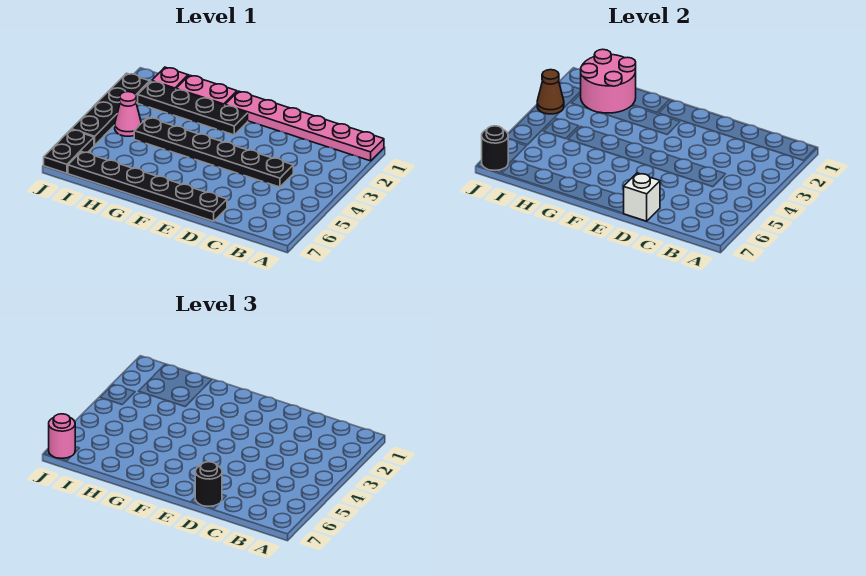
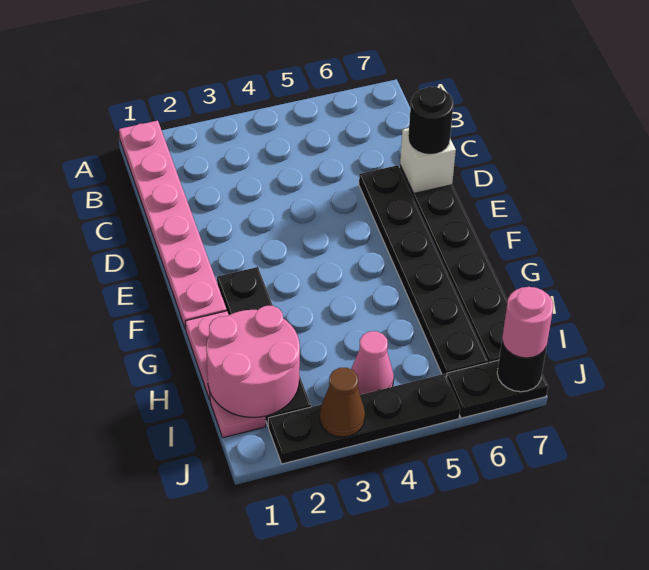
black 1x6 plate [134,117,293,187] -> black 1x6 plate moved to [359,165,488,377]

